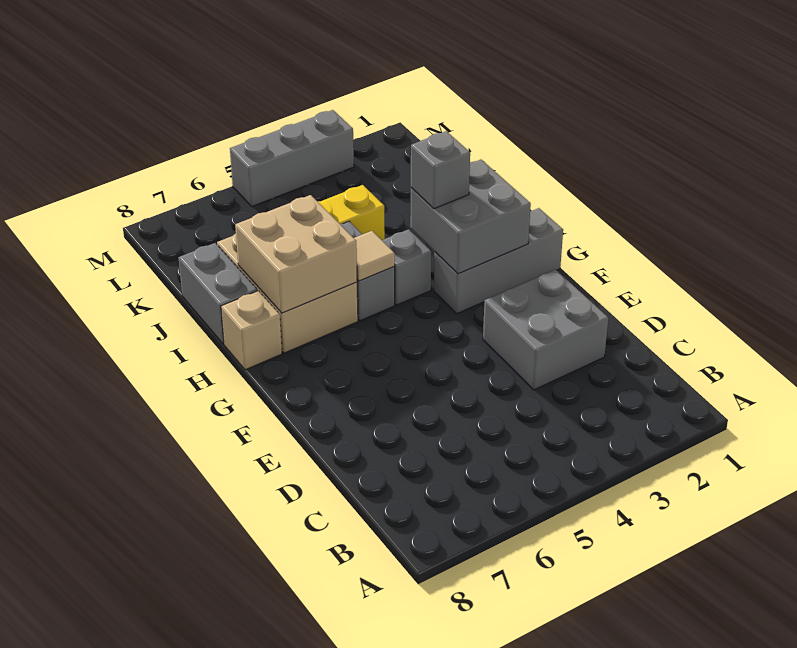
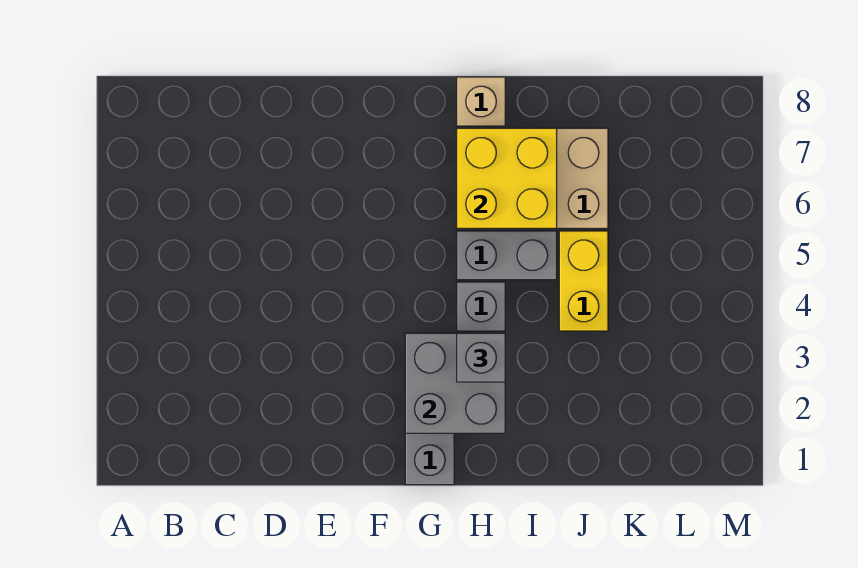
grey 2x2 brick [483,269,608,390] -> none
tan 1x1 tile [354,231,395,281] -> none
tan 2x2 brick [235,195,357,313] -> yellow 2x2 brick [457,128,557,228]
grey 1x2 brick [178,243,257,344] -> none
grey 1x3 brick [230,110,354,206] -> none

